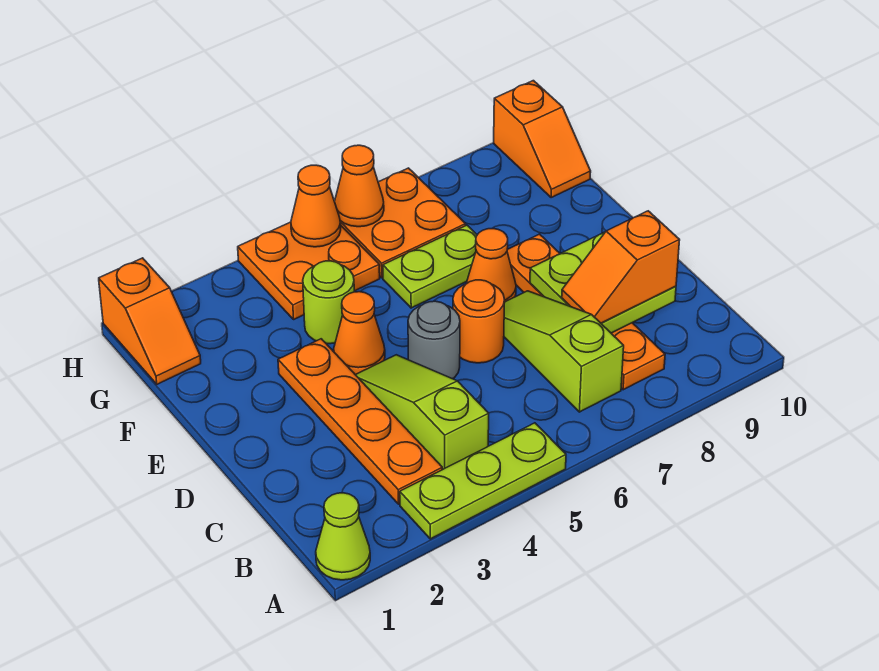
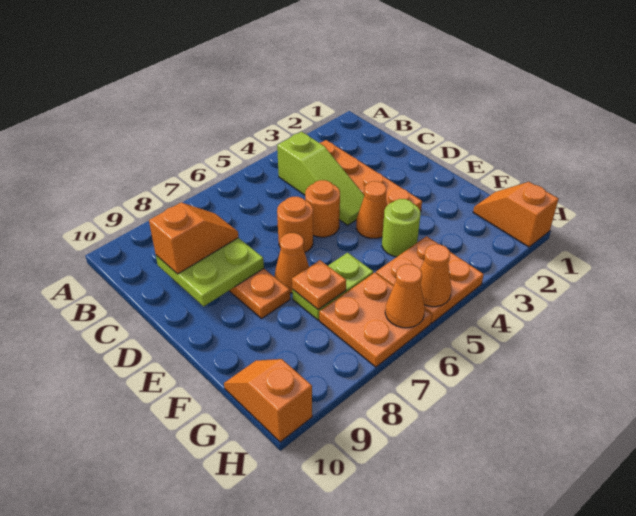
lime 1x1 cone [316,493,370,580] -> none
lime 1x3 plate [400,423,566,539] -> none
lime 1x3 slope [504,291,624,412] -> none
grey 1x1 round brick [408,301,460,379] -> orange 1x1 round brick [305,180,340,237]
none -> orange 1x1 plate [292,260,346,310]

